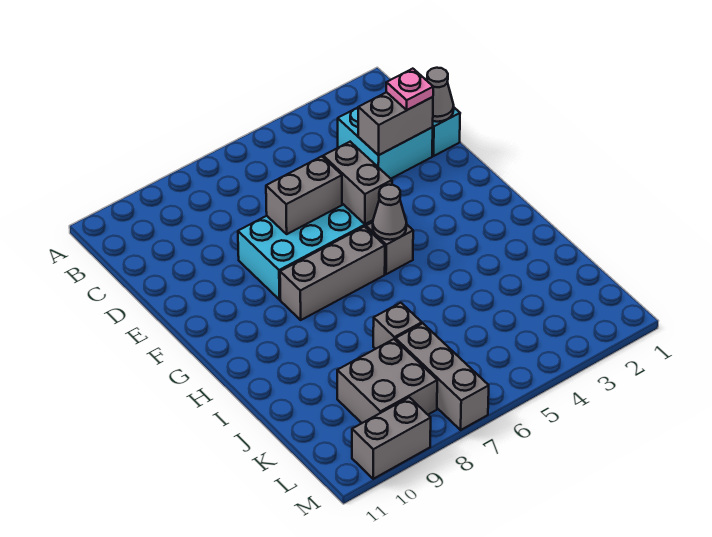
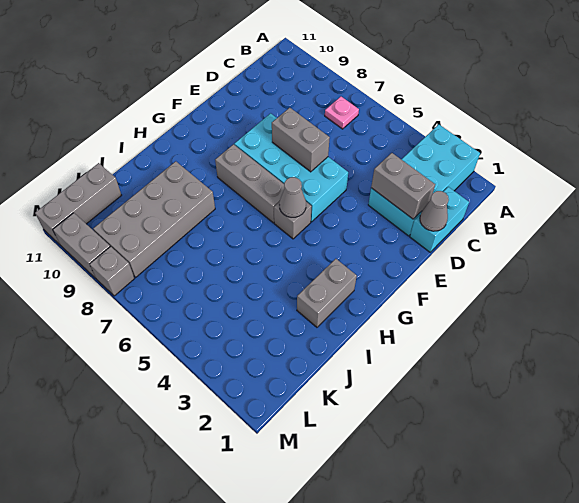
cyan 2x2 brick [338,108,433,179] -> cyan 2x4 brick [368,124,480,236]
pink 1x1 plate [386,69,433,110] -> pink 1x1 plate moved to [325,97,359,129]
grey 1x2 brick [323,142,392,224] -> grey 1x2 brick moved to [297,259,357,327]
grey 1x1 brick [373,303,422,349] -> grey 1x1 brick moved to [90,247,134,296]
grey 1x3 brick [395,323,489,430] -> grey 1x3 brick moved to [35,163,122,245]
grey 2x2 brick [337,339,437,423] -> grey 2x4 brick [93,161,215,277]

